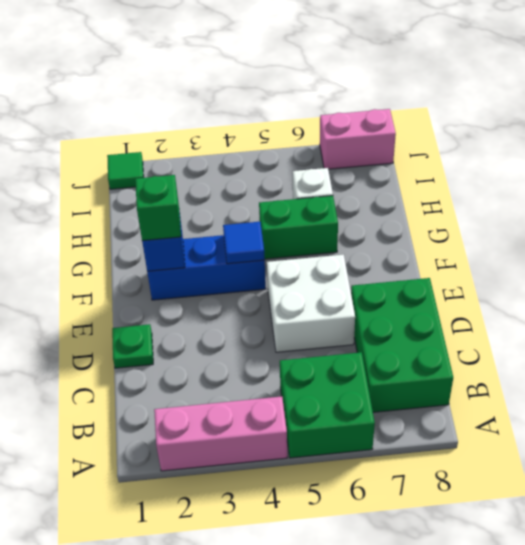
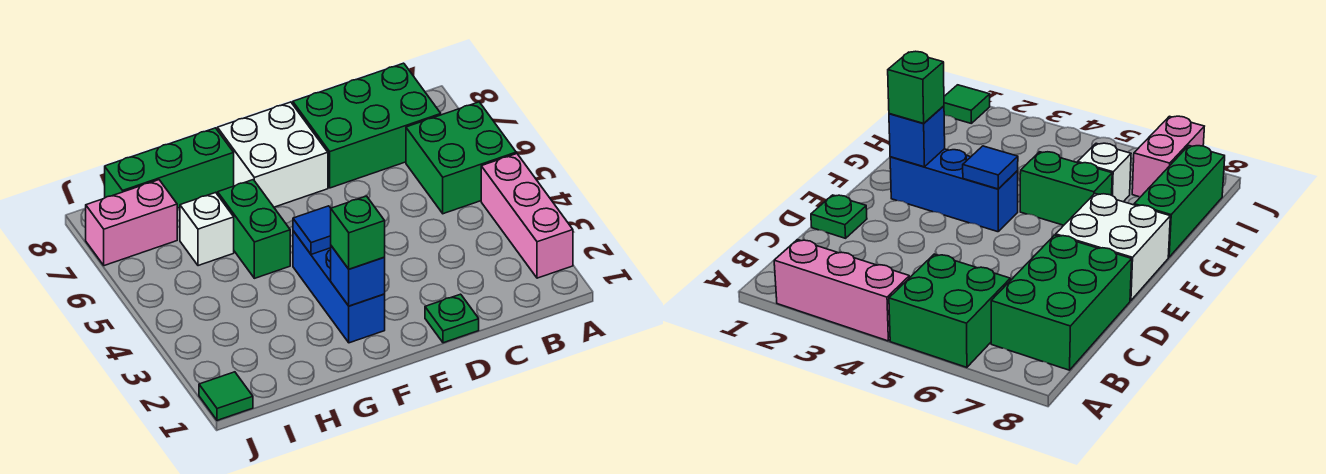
white 2x2 brick [267,254,355,352] -> white 2x2 brick moved to [217,102,328,207]
none -> green 1x3 brick [105,128,234,208]
pink 1x2 brick [320,109,396,169] -> pink 1x2 brick turned to [86,180,177,266]

